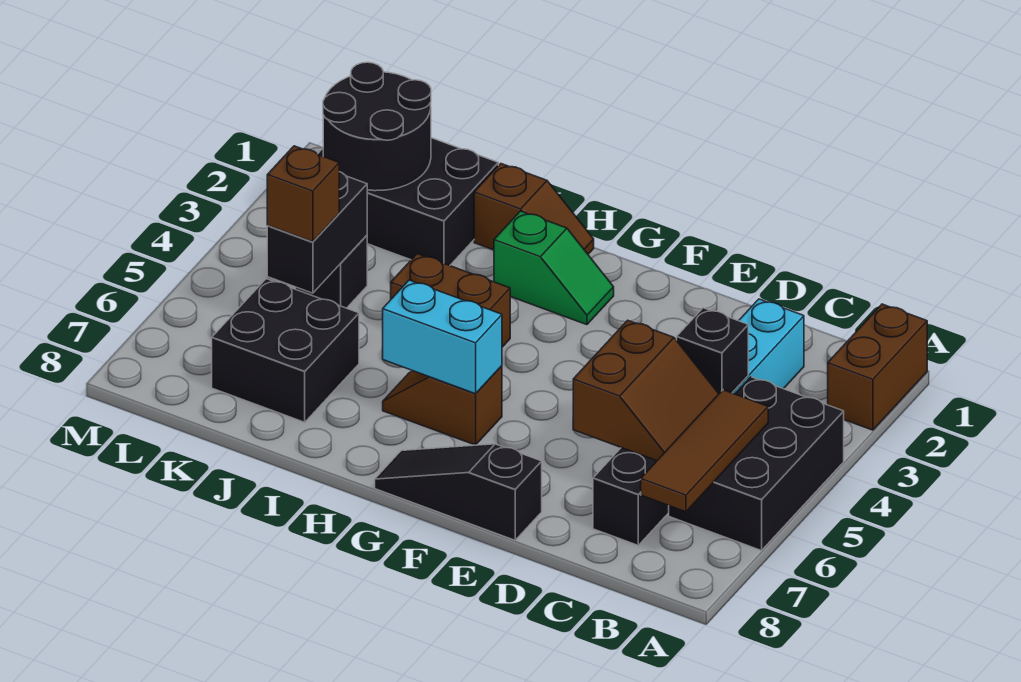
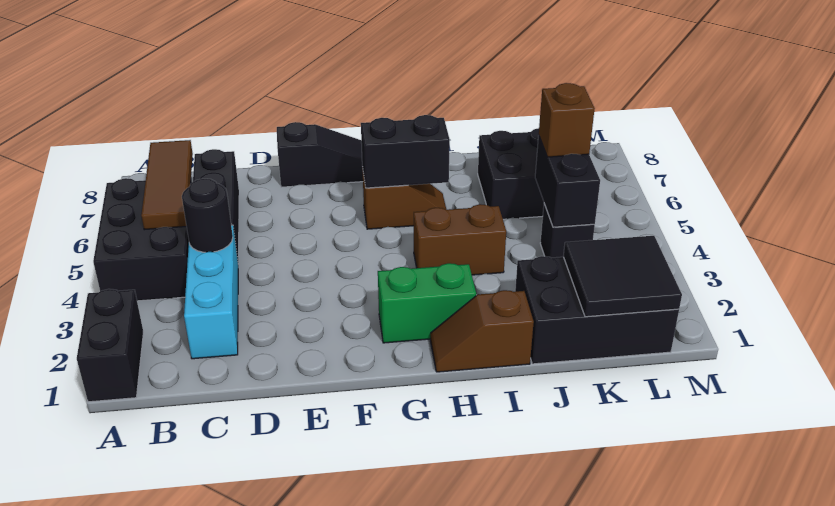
brown 1x2 brick [828,304,927,430] -> black 1x2 brick [77,289,143,402]
black 1x1 brick [677,308,748,393] -> black 1x1 round brick [182,179,233,252]
brown 2x2 slope [573,320,719,461] -> none
green 1x2 slope [494,211,614,325] -> green 1x2 brick [378,263,476,343]
cyan 1x2 brick [382,280,502,394] -> black 1x2 brick [361,115,450,188]
black 2x2 round brick [323,62,431,191] -> black 2x2 tile [563,236,682,317]

